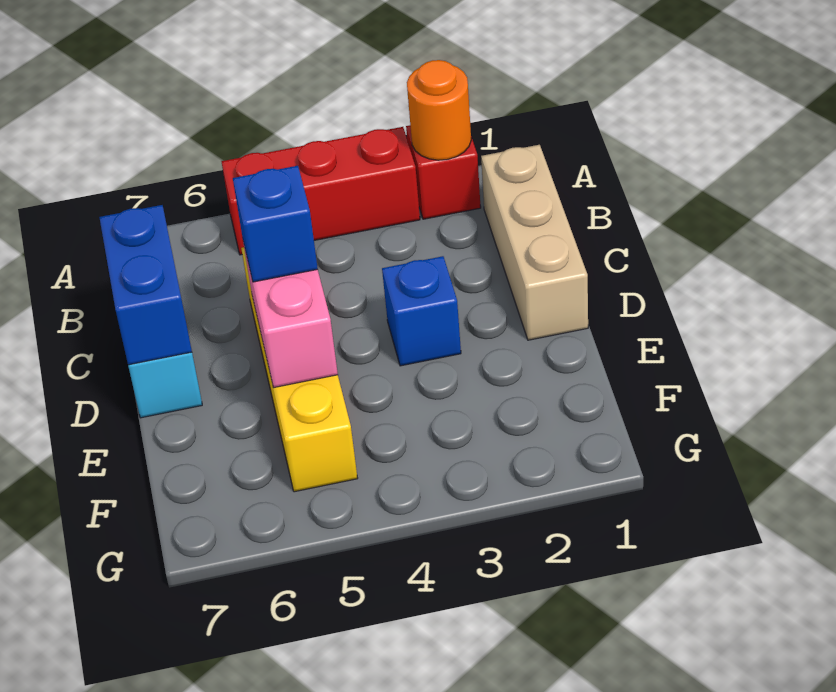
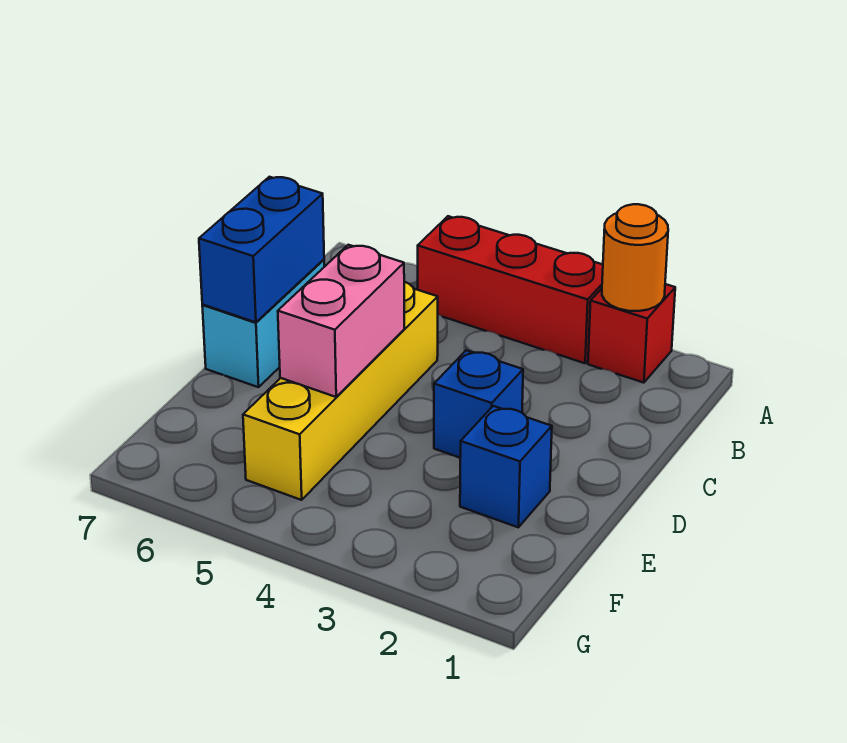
tan 1x3 brick [481,145,588,340] -> none
blue 1x1 brick [233,166,318,282] -> blue 1x1 brick moved to [460,406,552,527]

